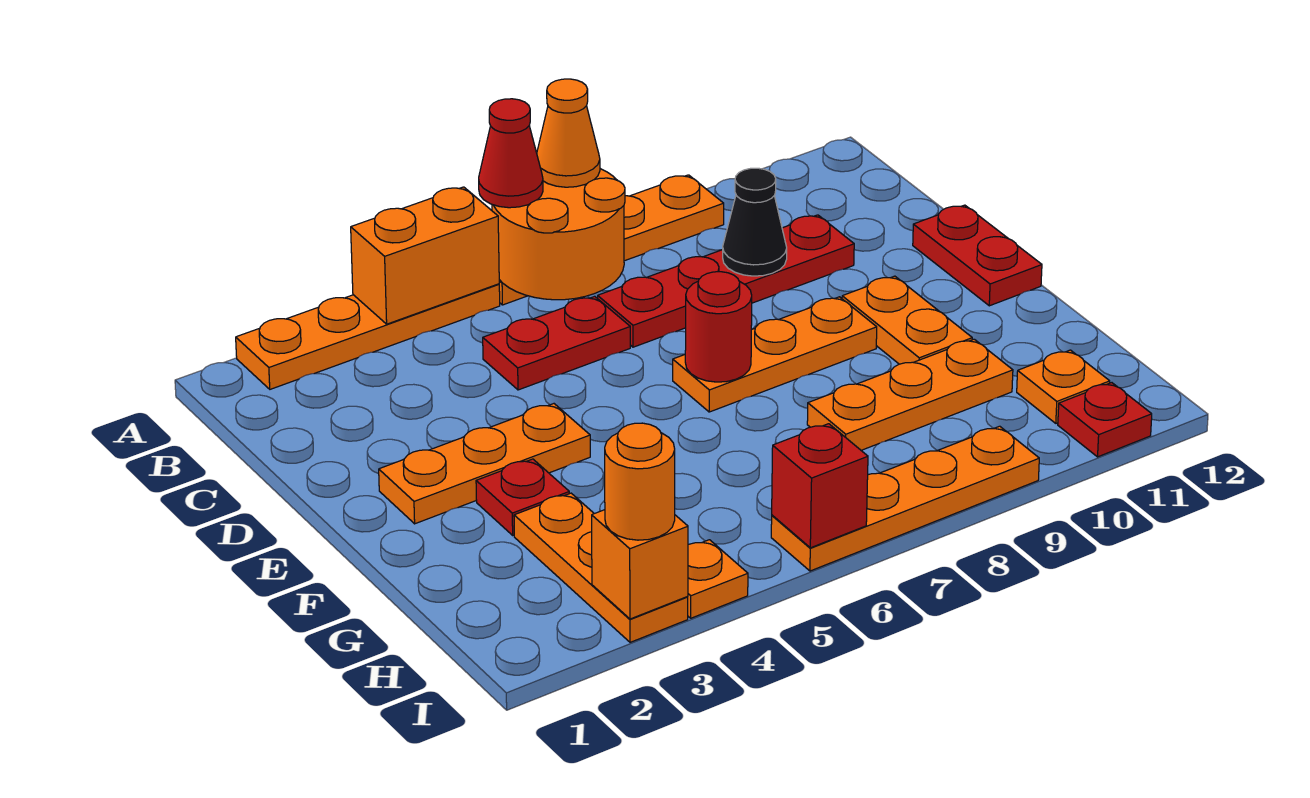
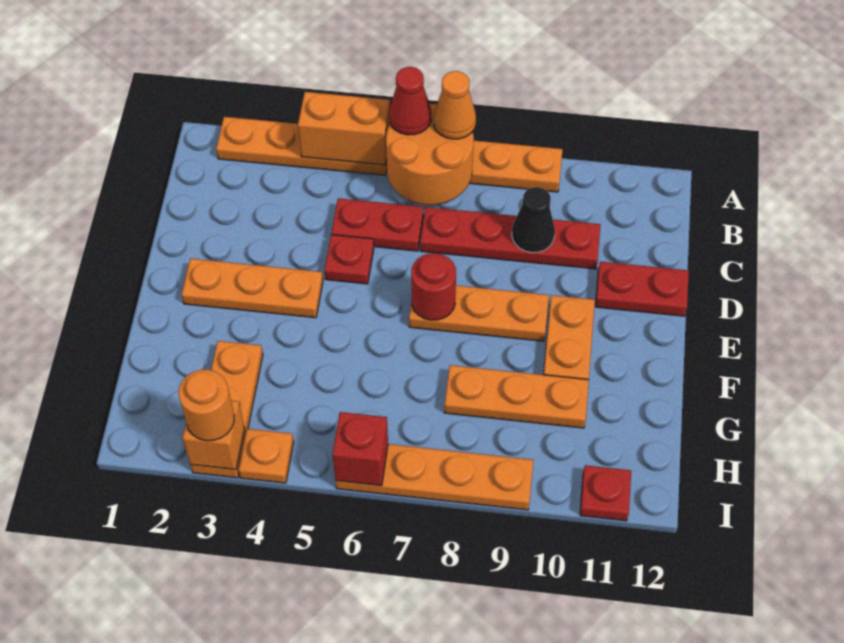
red 1x2 plate [913,205,1042,306] -> red 1x2 plate turned to [596,262,689,316]
red 1x1 plate [476,459,569,535] -> red 1x1 plate moved to [325,235,374,284]
orange 1x1 plate [1017,350,1110,423] -> none

